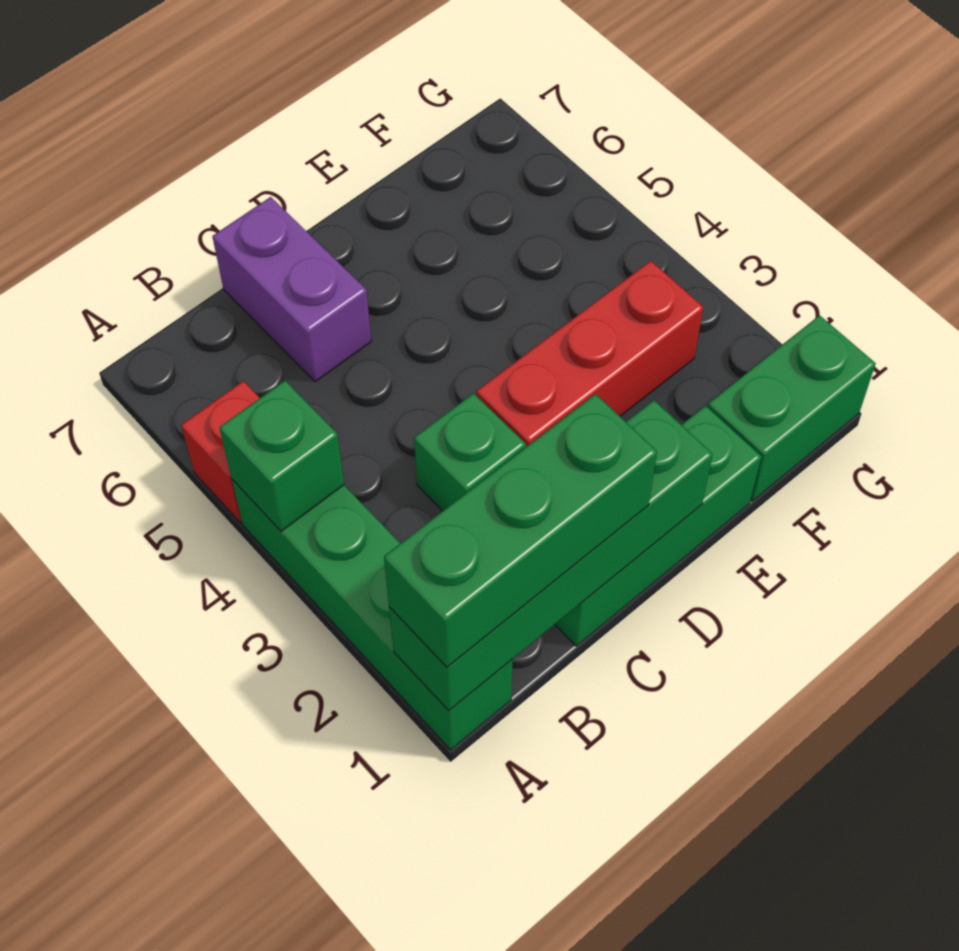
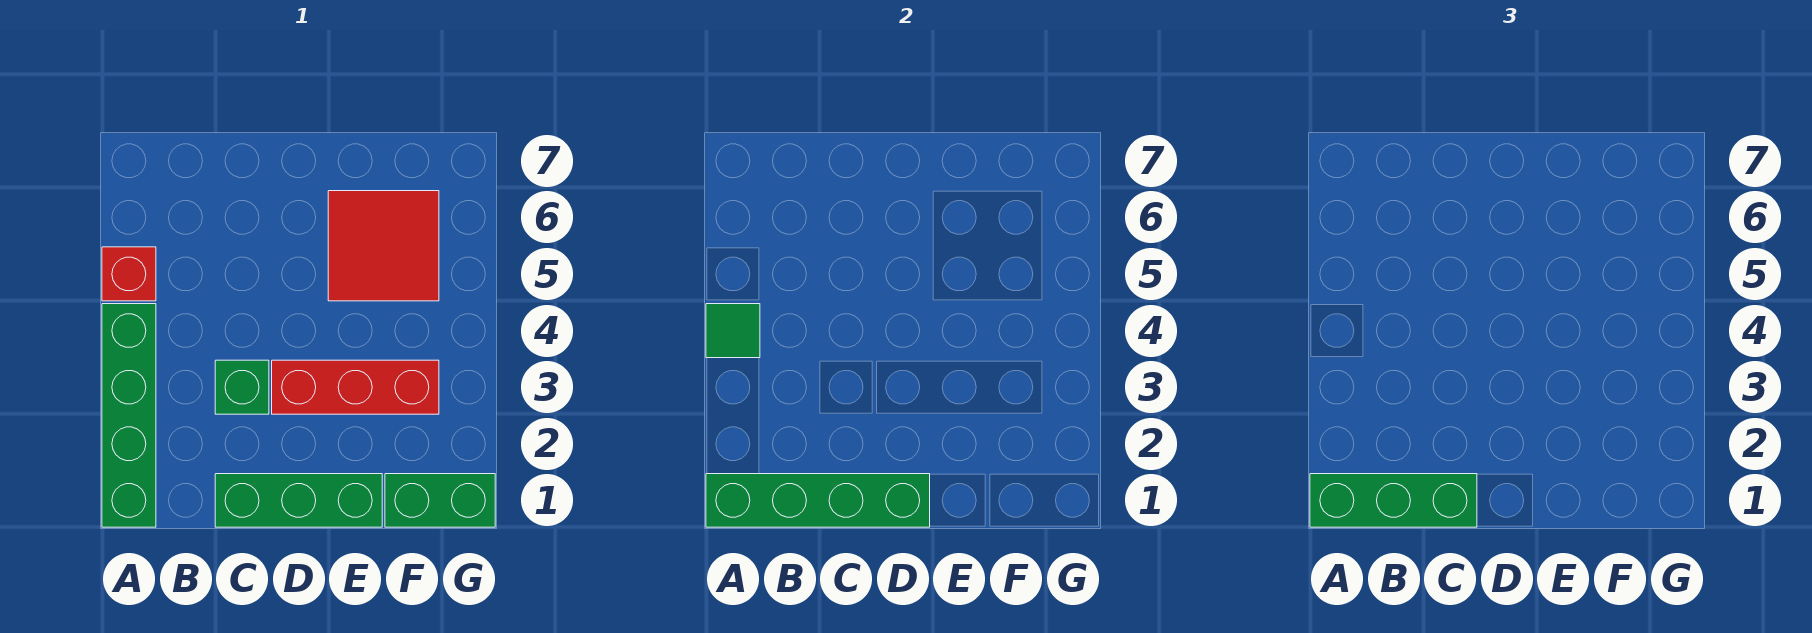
green 1x1 brick [219,381,344,531] -> green 1x1 tile [706,304,760,358]
purple 1x2 brick [212,197,371,382] -> none
none -> red 2x2 tile [328,191,439,301]

